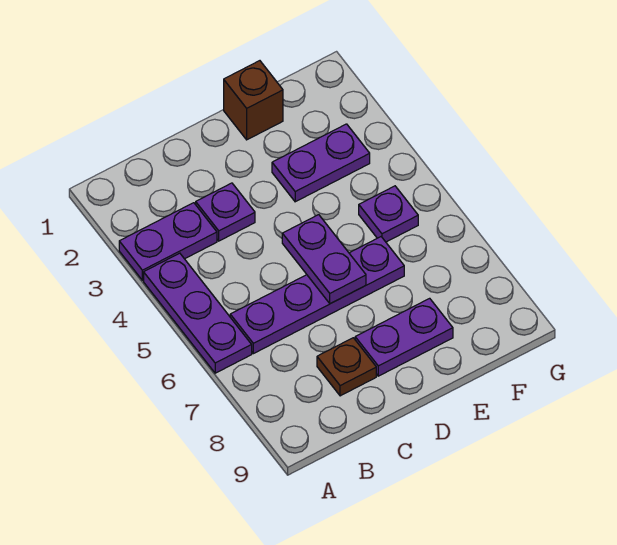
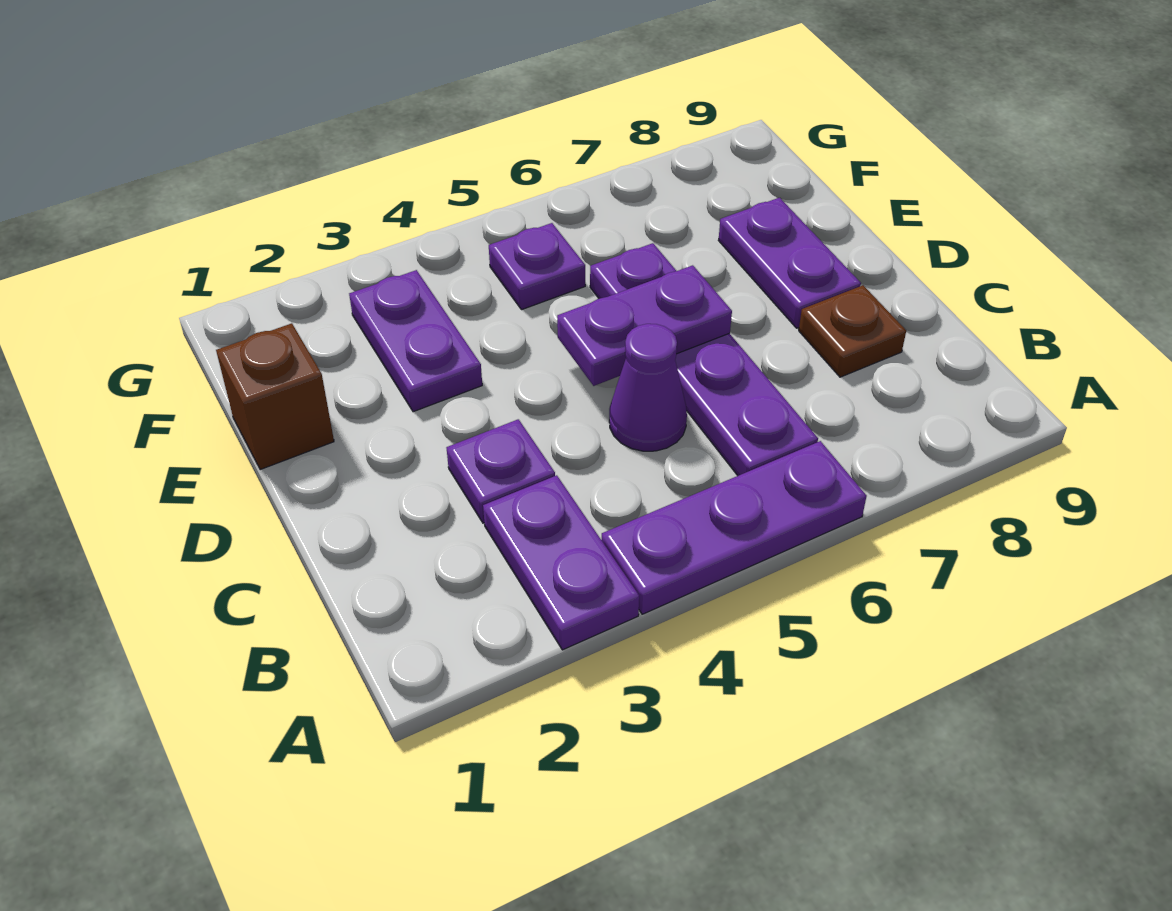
none -> purple 1x1 cone [609,324,687,451]

